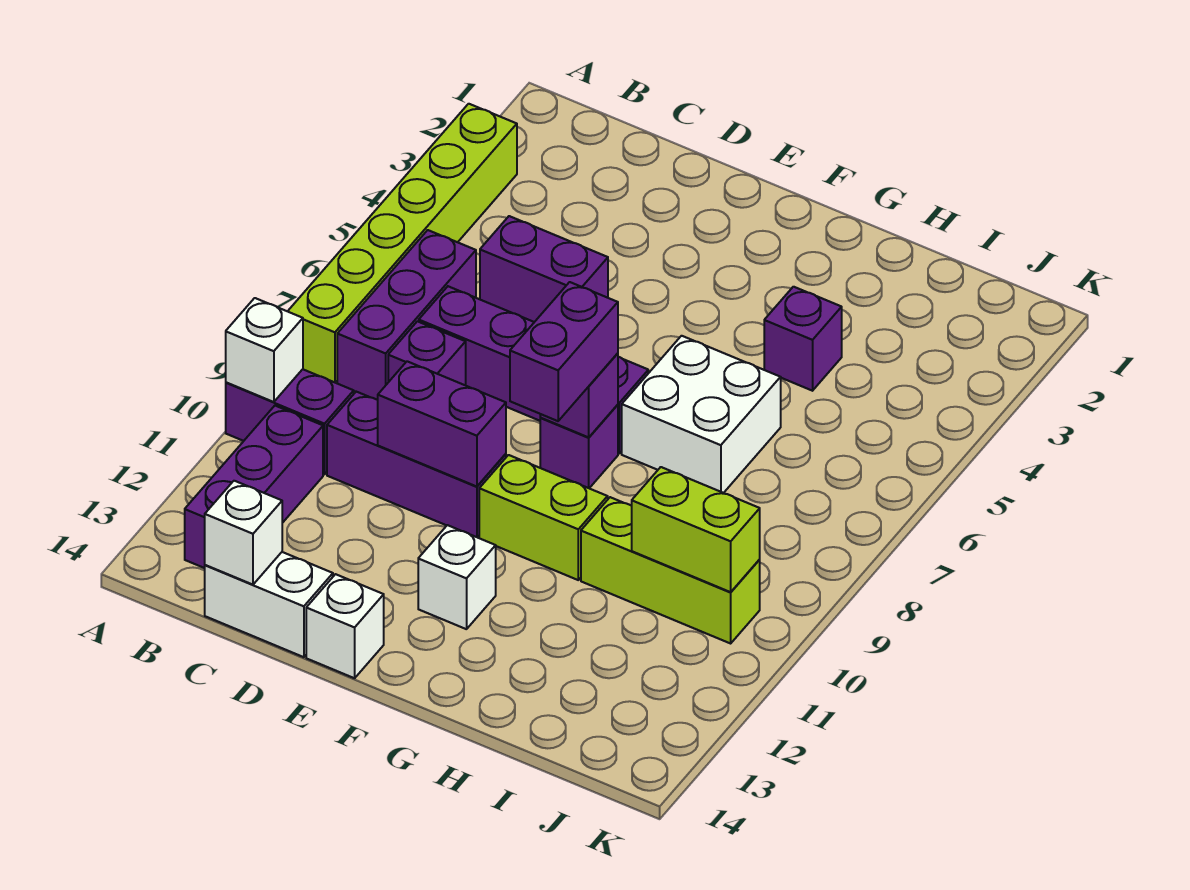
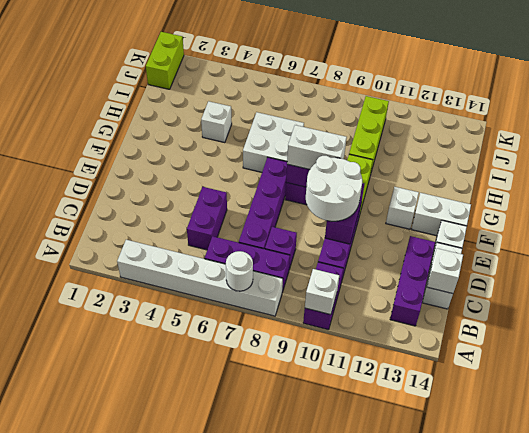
lime 1x6 brick [288,104,517,383] -> white 1x6 brick [117,240,283,316]
none -> white 1x1 round brick [226,251,253,291]
purple 1x3 brick [185,406,323,568] -> purple 1x3 brick turned to [390,236,435,326]
none -> white 2x2 round brick [306,156,362,221]
purple 1x2 brick [510,282,618,421] -> white 1x2 brick [287,125,347,169]
none -> white 1x2 brick [412,193,471,236]
purple 1x1 brick [764,287,842,391] -> white 1x1 brick [201,101,232,143]
lime 1x2 brick [632,467,760,592] -> lime 1x2 brick moved to [146,32,184,89]

